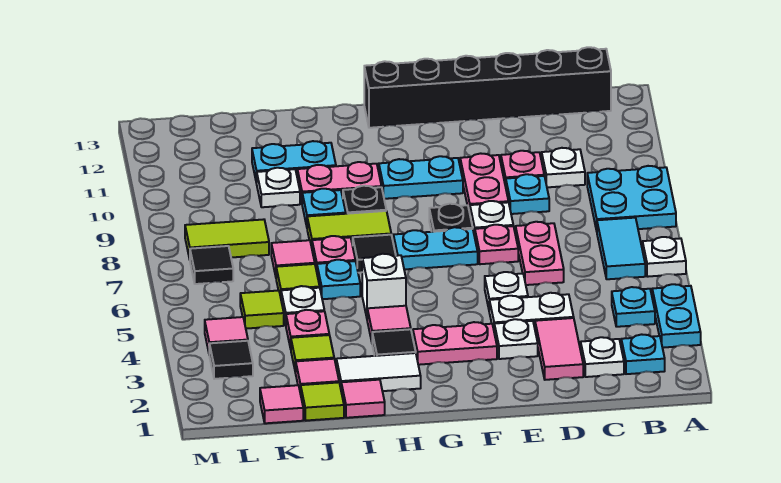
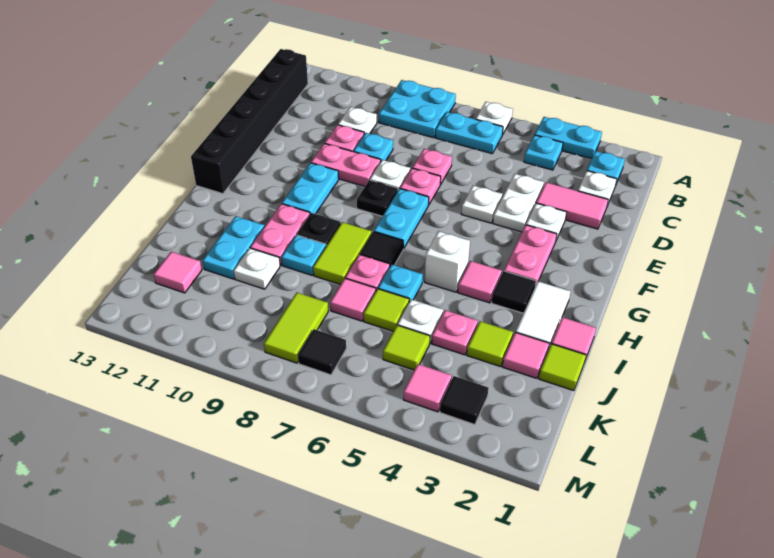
cyan 1x2 tile [597,218,645,279] -> cyan 1x2 plate [436,112,503,154]
pink 1x2 plate [516,222,564,285] -> pink 1x1 plate [412,149,452,184]
pink 1x1 tile [260,385,303,423] -> pink 1x1 tile moved to [154,252,202,293]

